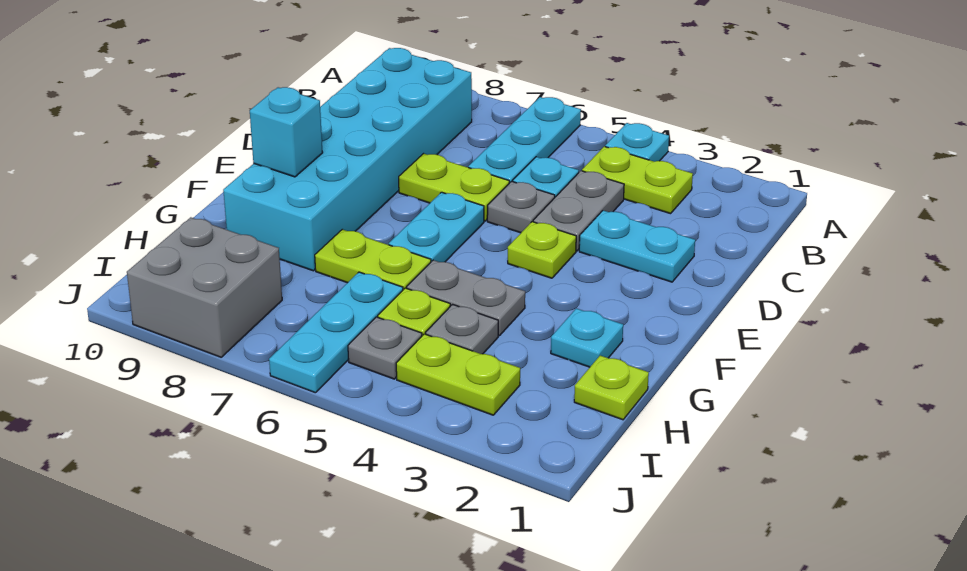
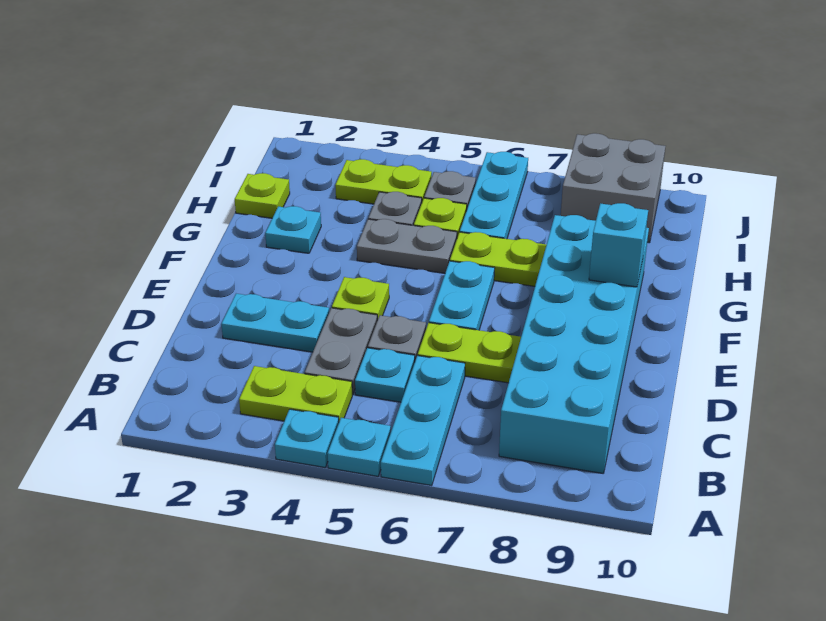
none -> cyan 1x1 plate [327,418,391,476]

